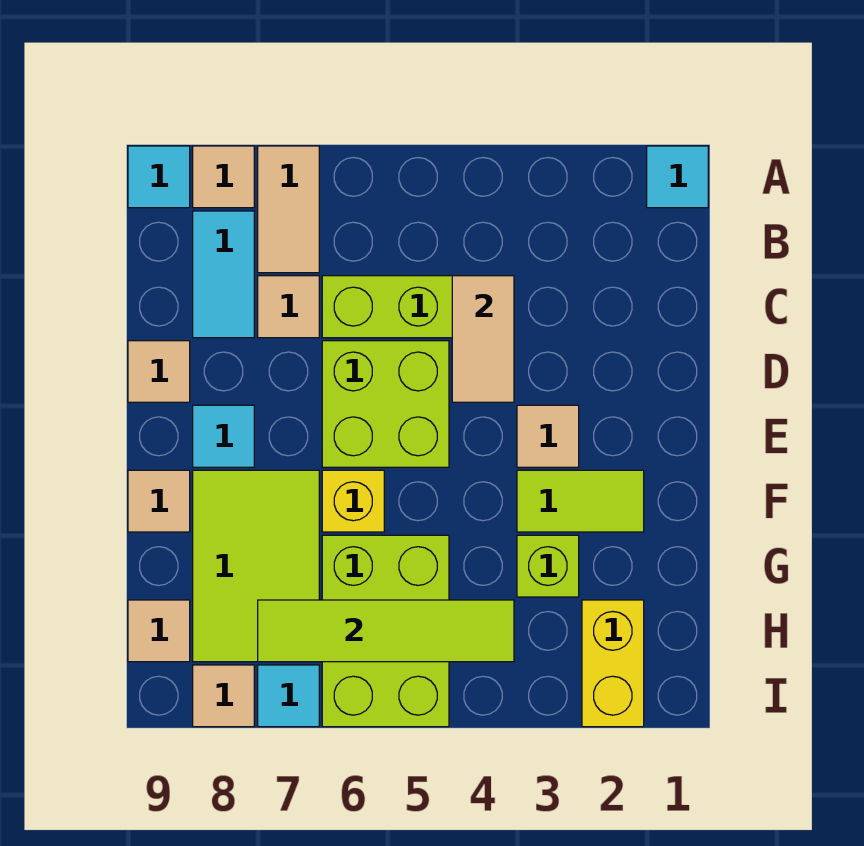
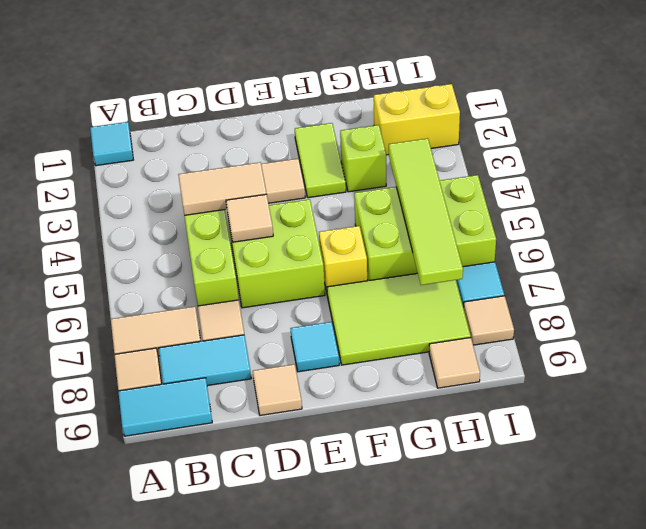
cyan 1x1 tile [128,146,190,208] -> cyan 1x2 tile [118,378,212,436]
tan 1x1 tile [128,470,190,532] -> tan 1x1 tile moved to [226,194,273,242]

